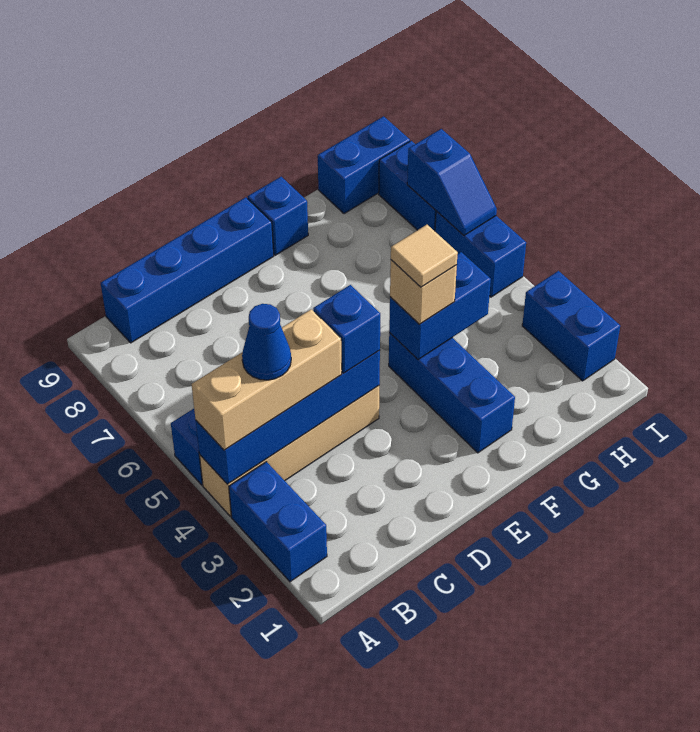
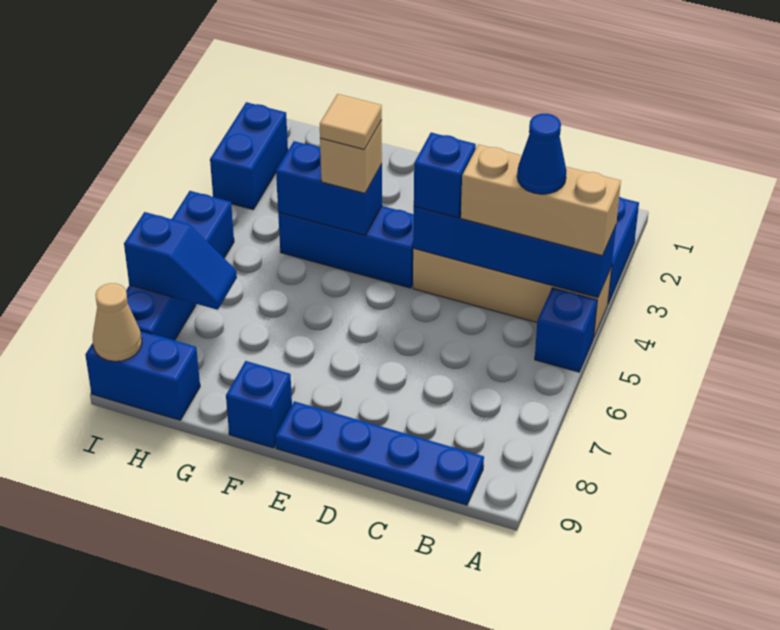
blue 1x4 brick [101,197,273,343] -> blue 1x4 plate [275,401,484,505]
blue 1x3 brick [389,333,515,453] -> blue 1x3 brick turned to [278,206,414,288]
blue 1x2 slope [407,129,497,235] -> blue 1x2 slope turned to [124,212,237,310]
none -> tan 1x1 cone [93,283,142,361]

